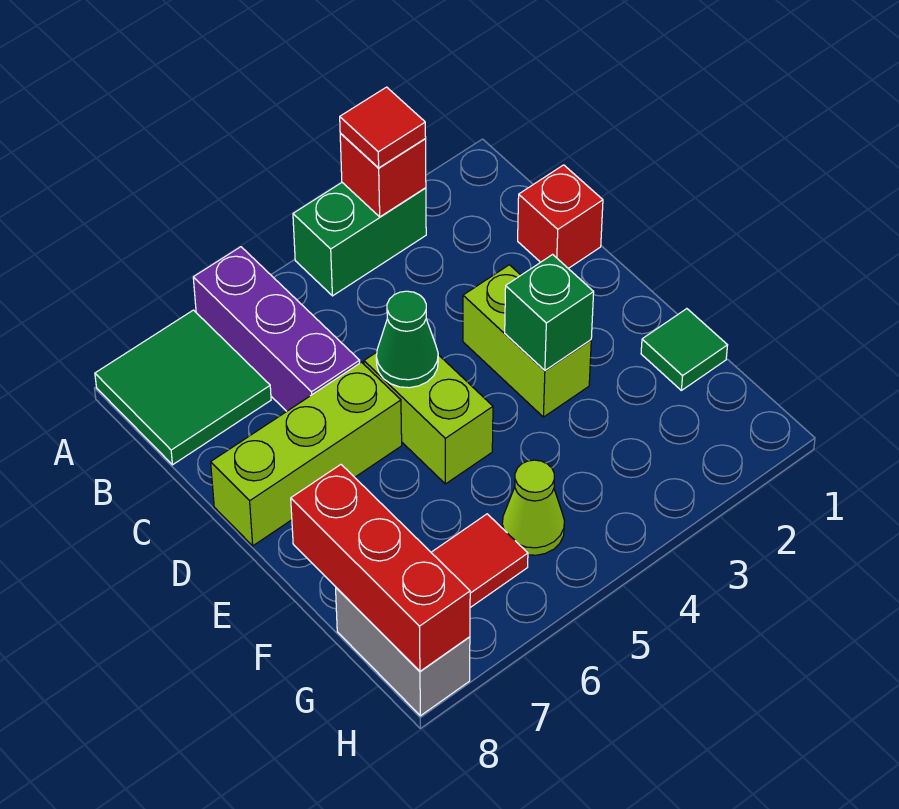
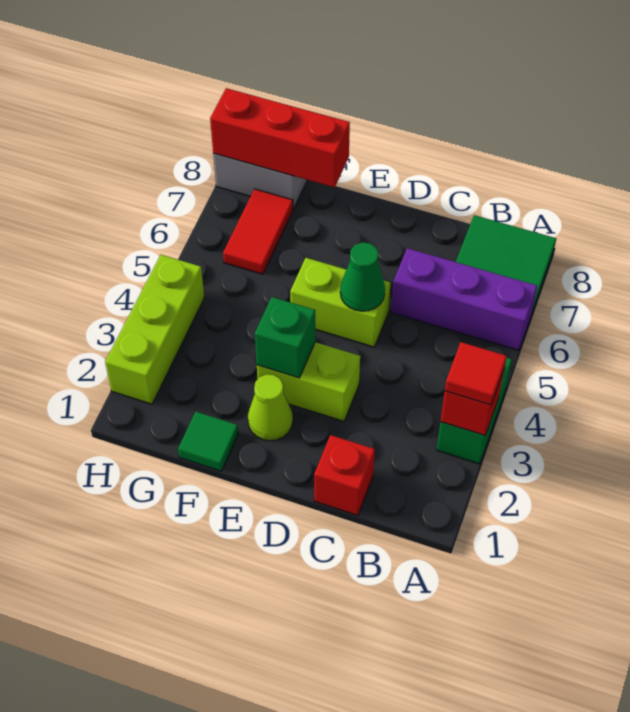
lime 1x3 brick [211,362,402,546] -> lime 1x3 brick moved to [105,255,204,404]
lime 1x1 cone [502,460,565,555] -> lime 1x1 cone moved to [248,374,293,441]

